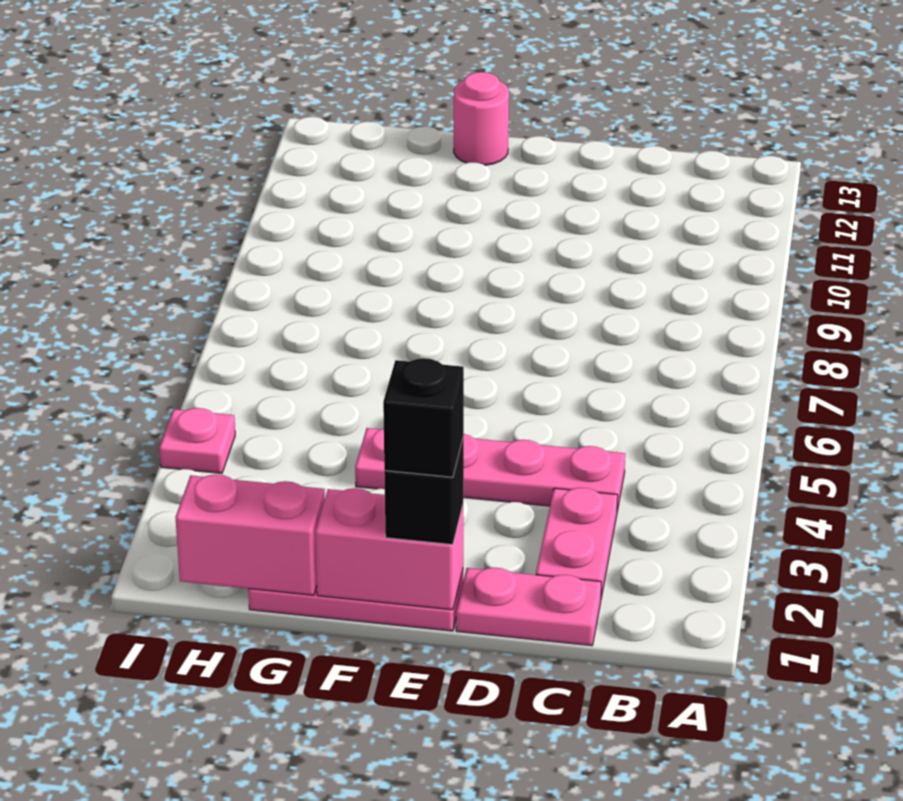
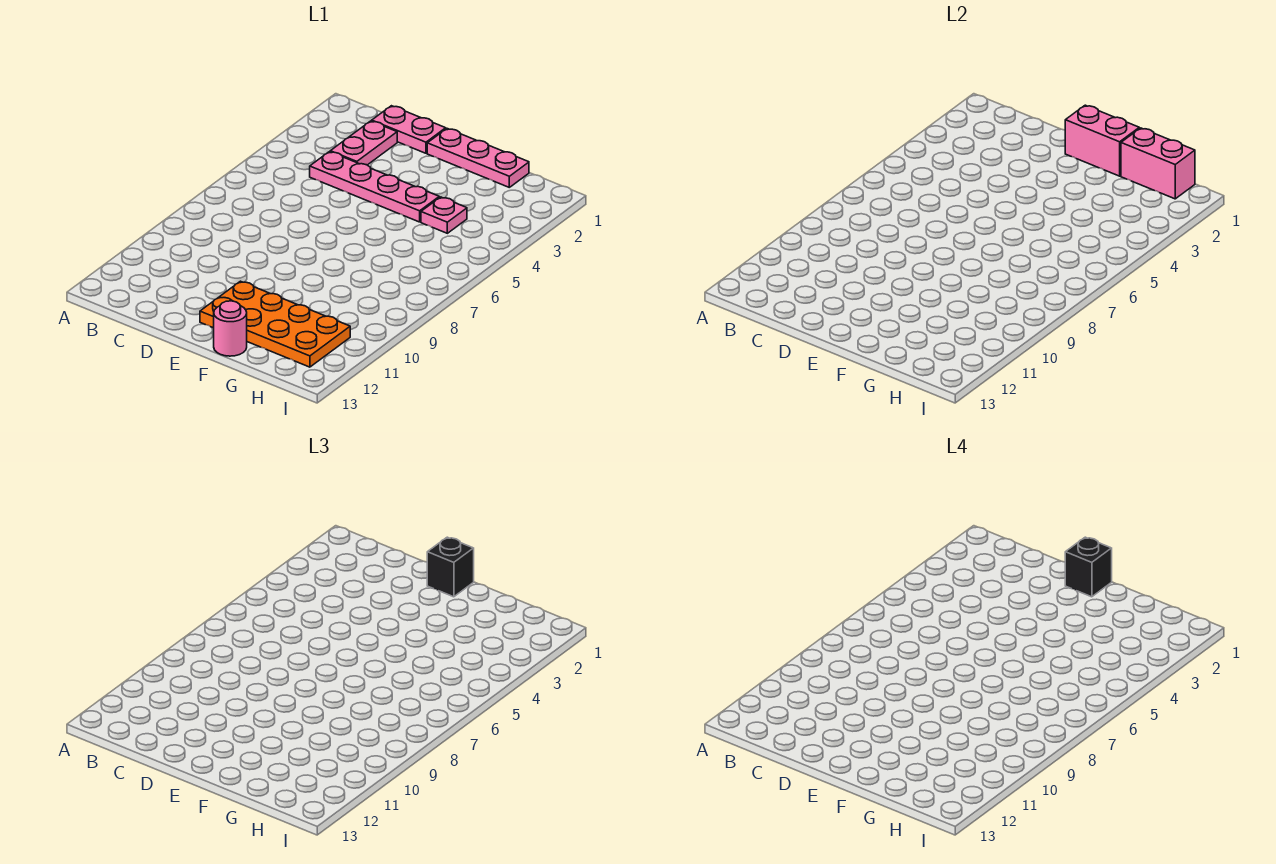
none -> orange 2x4 plate [200,281,350,367]
pink 1x1 plate [159,408,235,473] -> pink 1x1 plate moved to [421,197,467,233]

